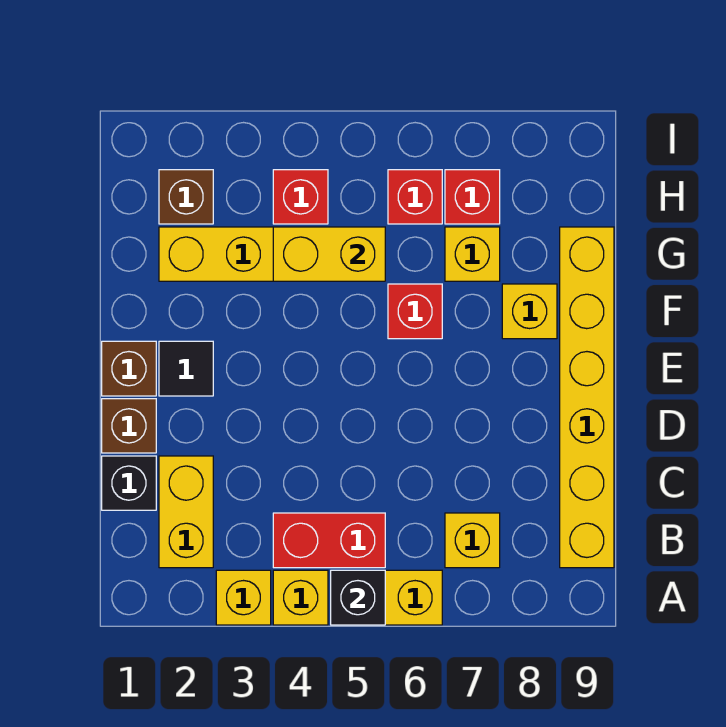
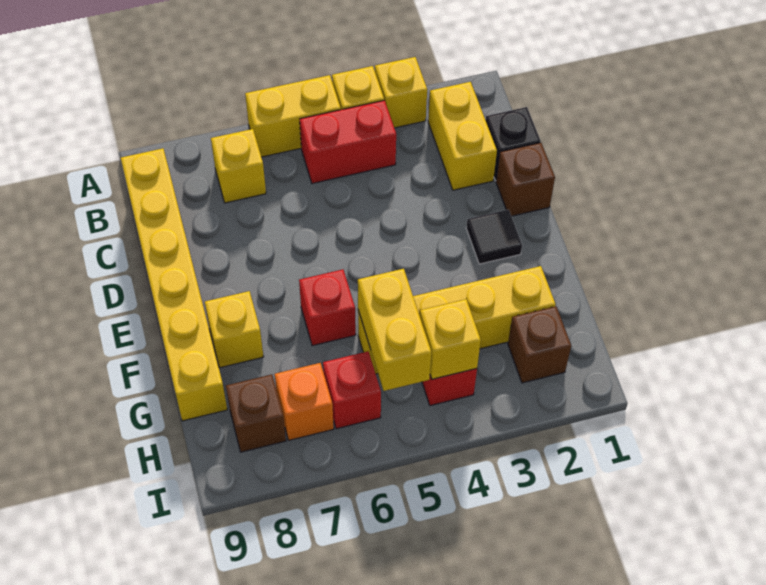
black 1x1 brick [331,570,385,625] -> none
brown 1x1 brick [102,341,156,396] -> brown 1x1 brick moved to [226,375,286,452]
yellow 1x2 brick [273,227,385,281] -> yellow 1x2 brick turned to [358,269,431,391]
yellow 1x1 brick [445,227,500,281] -> yellow 1x1 brick moved to [420,299,481,379]
red 1x1 brick [445,170,500,224] -> orange 1x1 brick [275,363,334,440]

